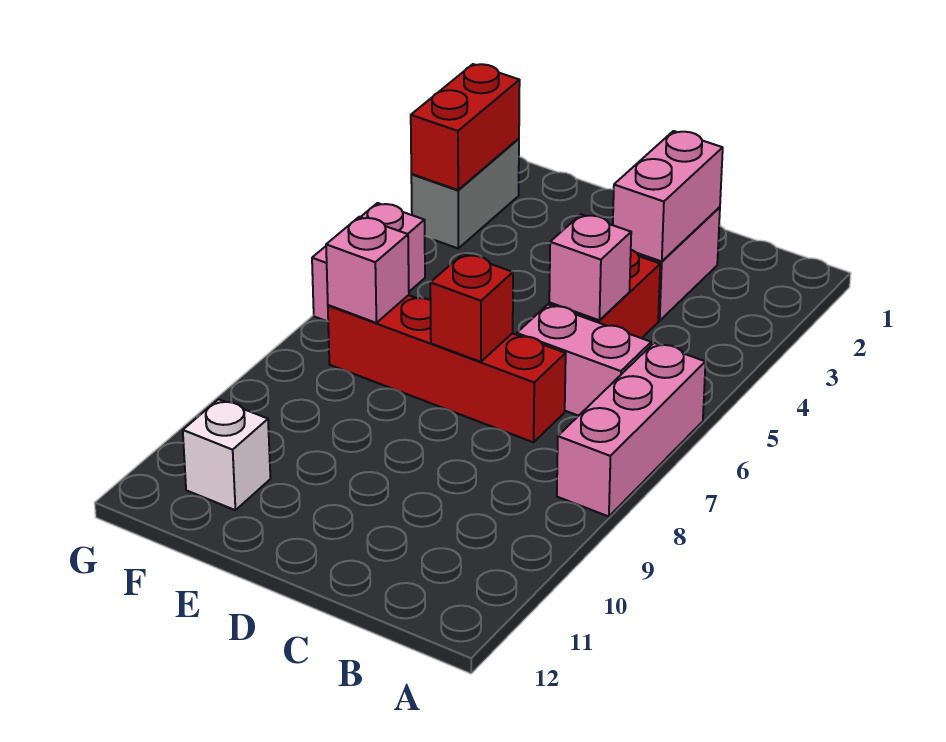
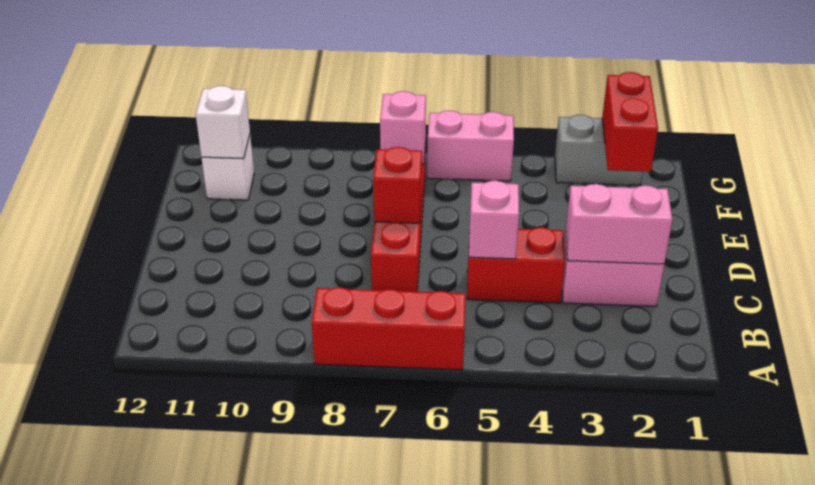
pink 1x3 brick [557,343,706,517] -> red 1x3 brick [312,287,466,370]
pink 1x2 brick [517,305,651,416] -> none
none -> white 1x1 brick [196,86,250,159]
red 1x2 brick [411,64,520,190] -> red 1x2 brick turned to [602,72,658,172]

